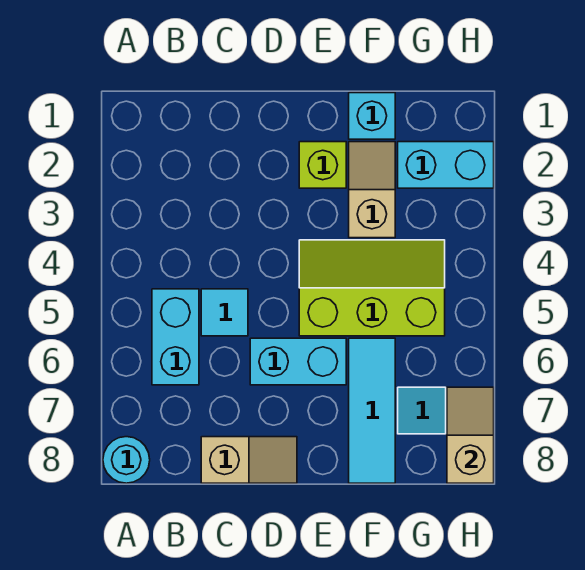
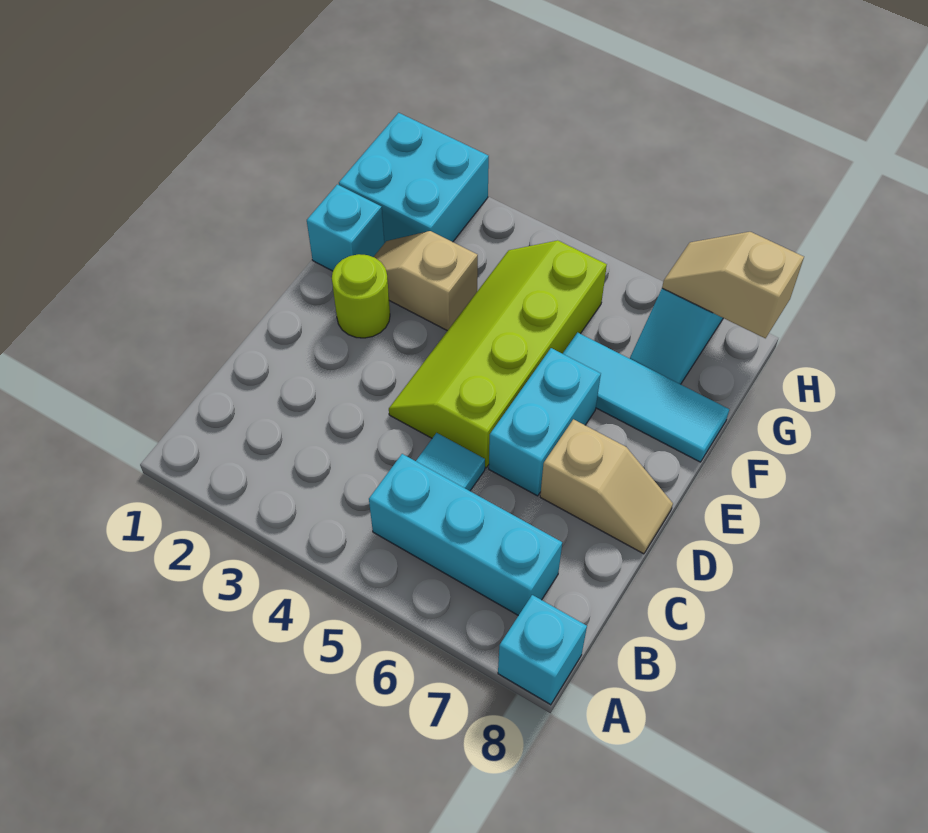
cyan 1x1 round brick [103,437,150,483] -> cyan 1x1 brick [498,595,587,705]
cyan 1x2 brick [152,289,199,385] -> cyan 1x3 brick [369,454,562,615]
tan 1x2 slope [201,437,297,483] -> tan 1x2 slope turned to [540,419,673,554]
lime 1x1 brick [299,142,346,188] -> lime 1x1 round brick [332,254,390,338]
lime 2x3 slope [299,240,445,336] -> lime 2x4 slope [389,241,607,468]
cyan 1x2 brick [398,142,494,188] -> cyan 2x2 brick [339,113,489,243]

